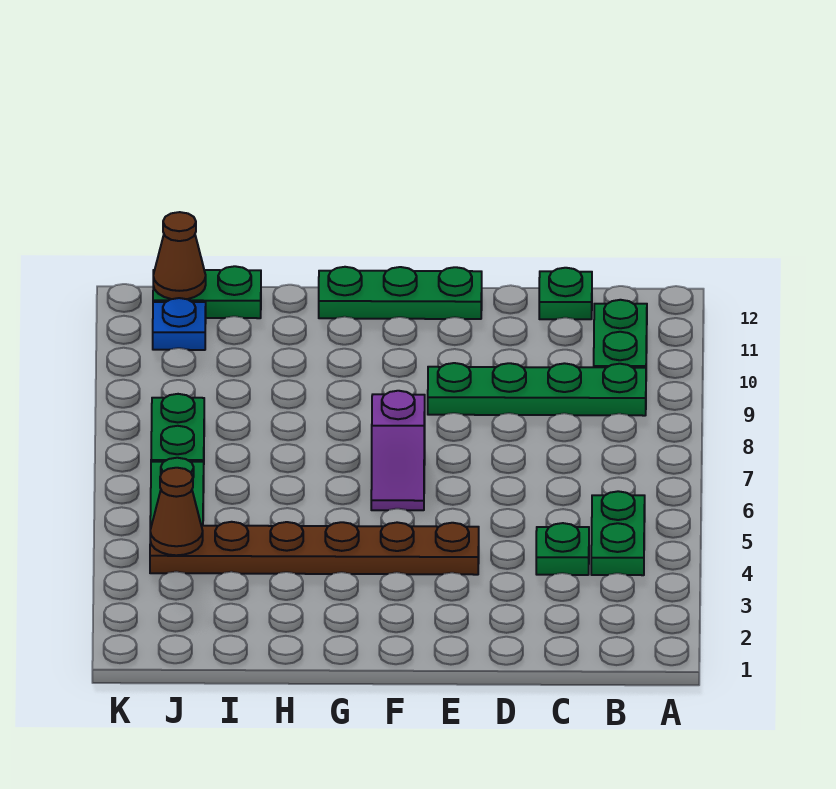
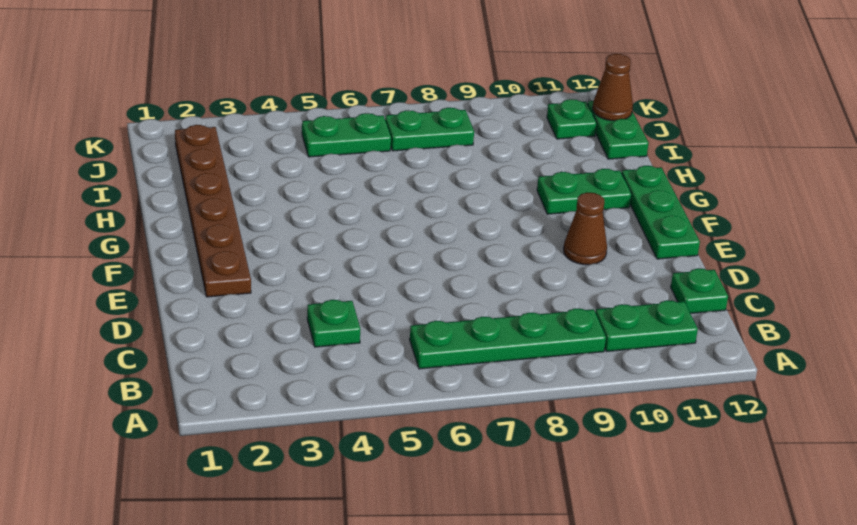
green 1x2 plate [591,491,645,575] -> green 1x2 plate moved to [537,169,631,214]
green 1x4 plate [428,363,646,416] -> green 1x4 plate turned to [410,308,606,369]
brown 1x6 plate [150,522,479,575] -> brown 1x6 plate moved to [175,125,251,297]
purple 1x2 slope [371,391,425,510] -> none
brown 1x1 cone [150,468,203,555] -> brown 1x1 cone moved to [564,192,607,265]
blue 1x1 plate [153,298,206,350] -> green 1x1 plate [547,99,597,139]

